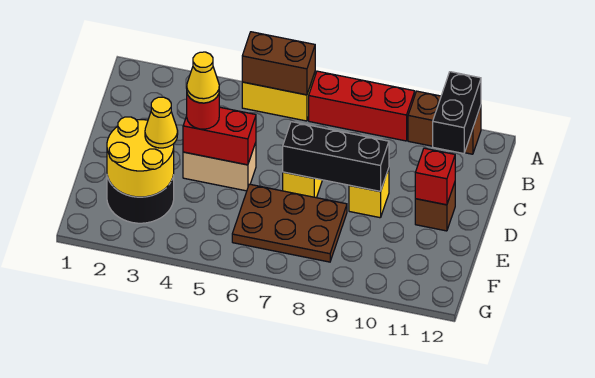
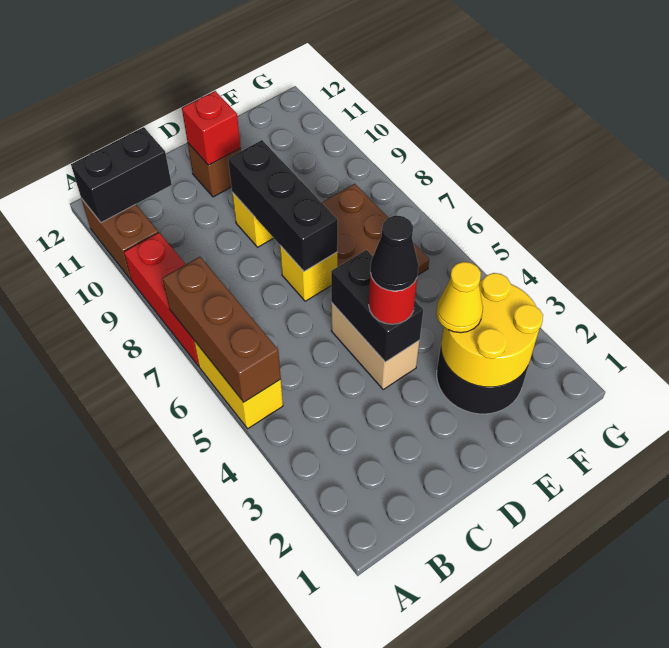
brown 1x2 brick [242,32,315,95] -> brown 1x3 brick [162,257,281,402]
red 1x2 brick [183,107,256,165] -> black 1x2 brick [331,250,423,362]
yellow 1x1 cone [187,52,219,103] -> black 1x1 cone [370,215,419,291]

